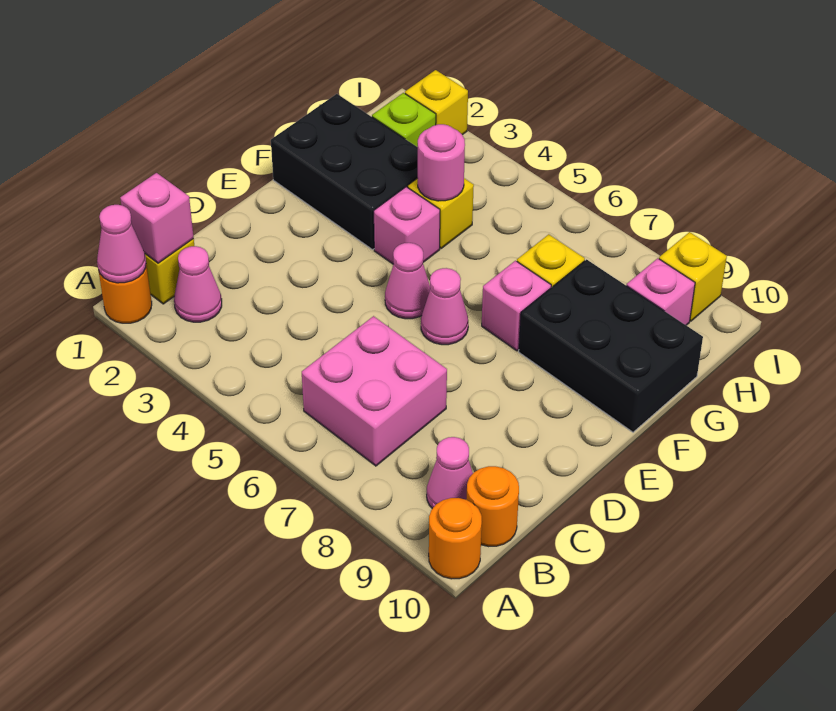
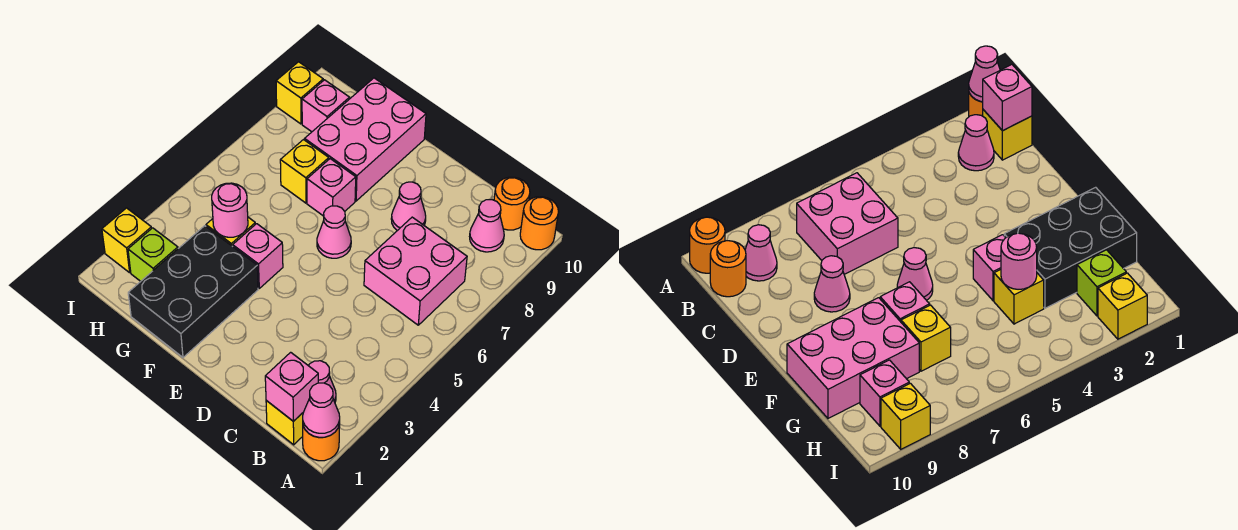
pink 1x1 cone [385,243,430,319] -> pink 1x1 cone moved to [391,182,426,231]
black 2x3 brick [519,259,703,432] -> pink 2x3 brick [305,78,426,201]

